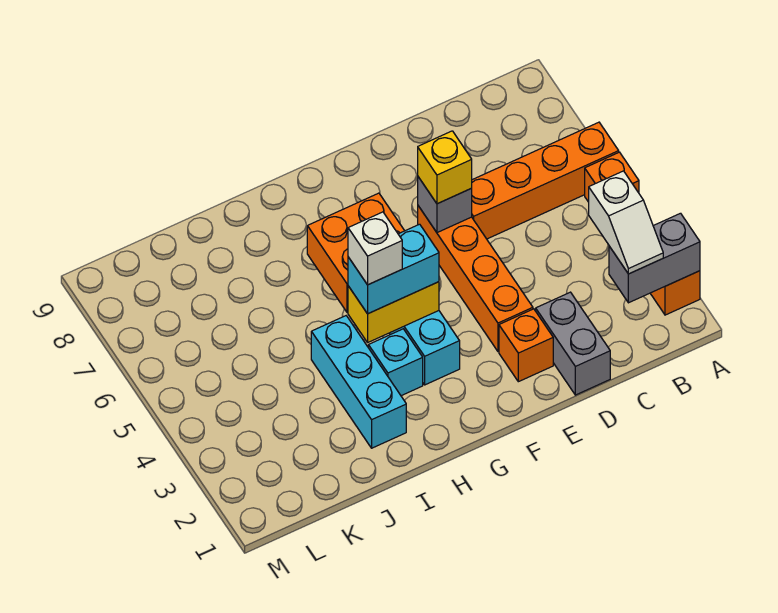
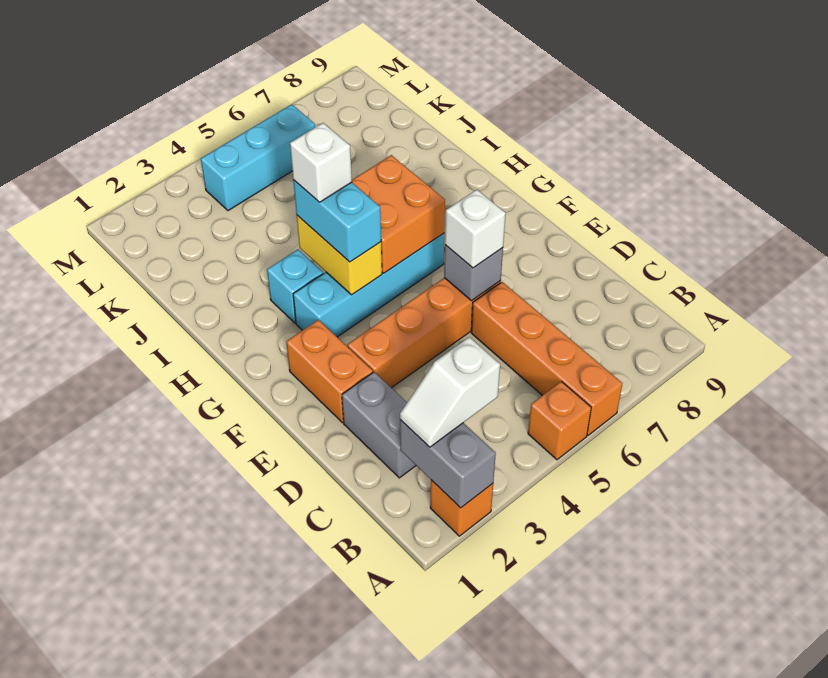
grey 1x2 brick [536,292,610,395] -> grey 1x2 brick turned to [342,372,416,478]
orange 1x1 brick [499,309,553,382] -> orange 1x2 brick [286,320,373,423]
yellow 1x1 brick [418,131,472,204] -> white 1x1 brick [445,190,506,268]
cyan 1x3 brick [311,316,406,448] -> cyan 1x3 brick moved to [201,104,315,211]

